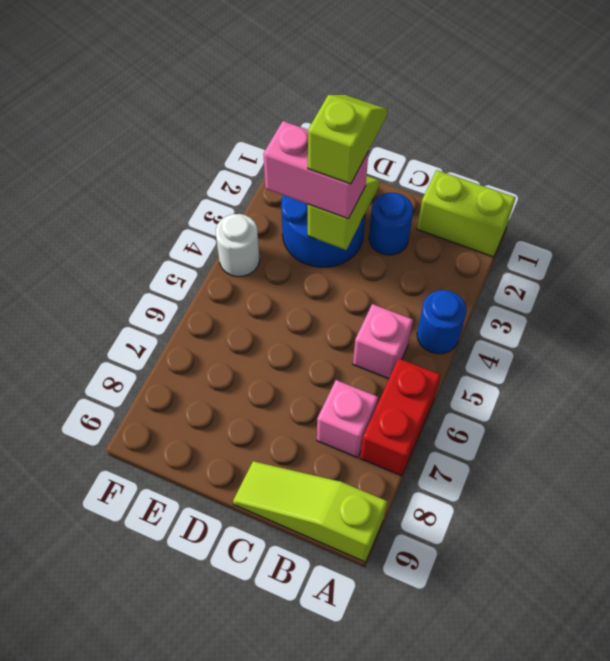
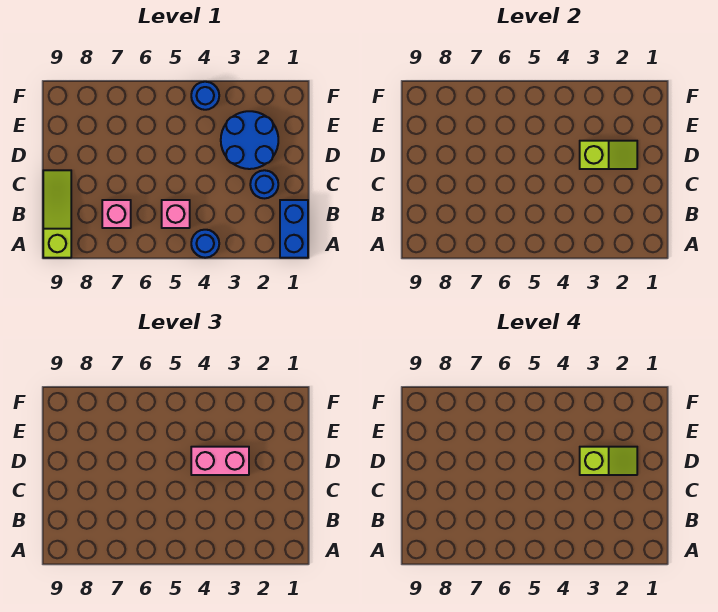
lime 1x2 brick [417,170,516,257] -> blue 1x2 brick [280,200,308,258]
red 1x2 brick [360,358,441,476] -> none
pink 1x2 brick [263,121,369,219] -> pink 1x2 brick turned to [191,447,249,475]
white 1x1 round brick [216,214,260,277] -> blue 1x1 round brick [191,82,219,110]

